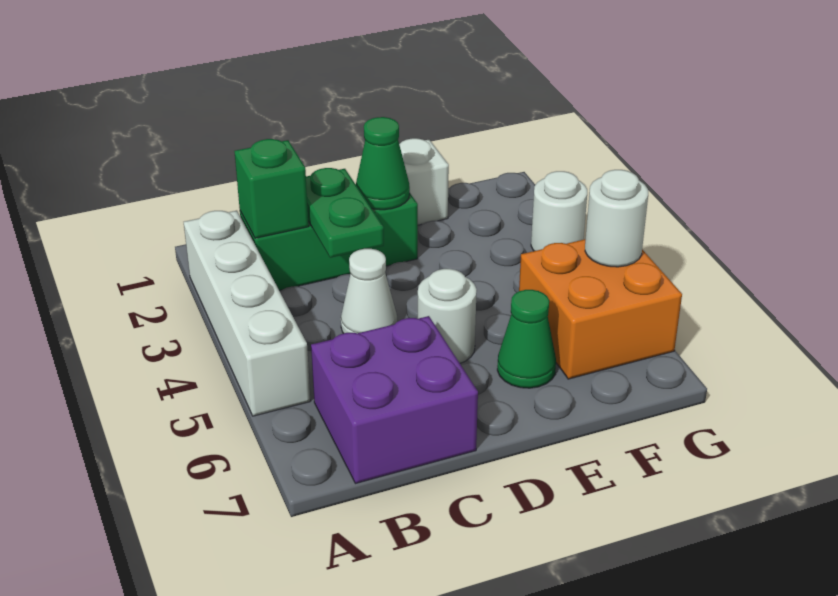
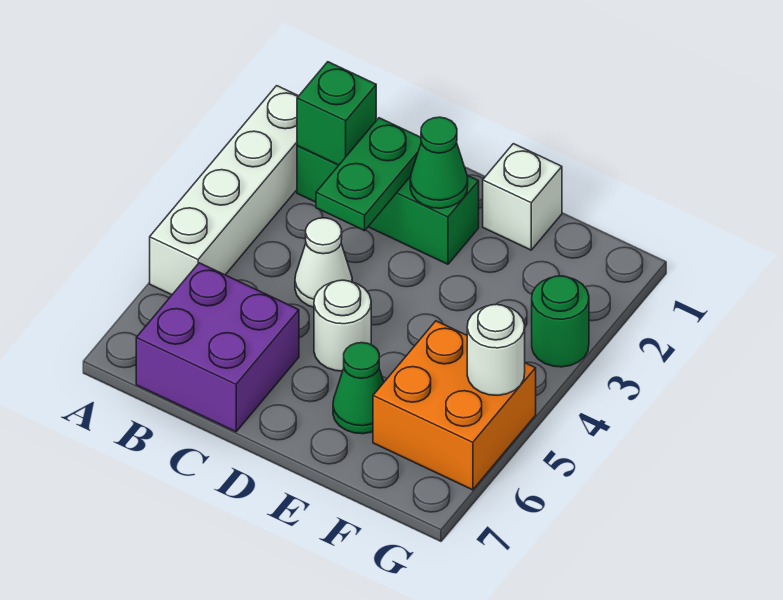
white 1x1 round brick [531,171,587,251] -> green 1x1 round brick [532,276,589,367]

